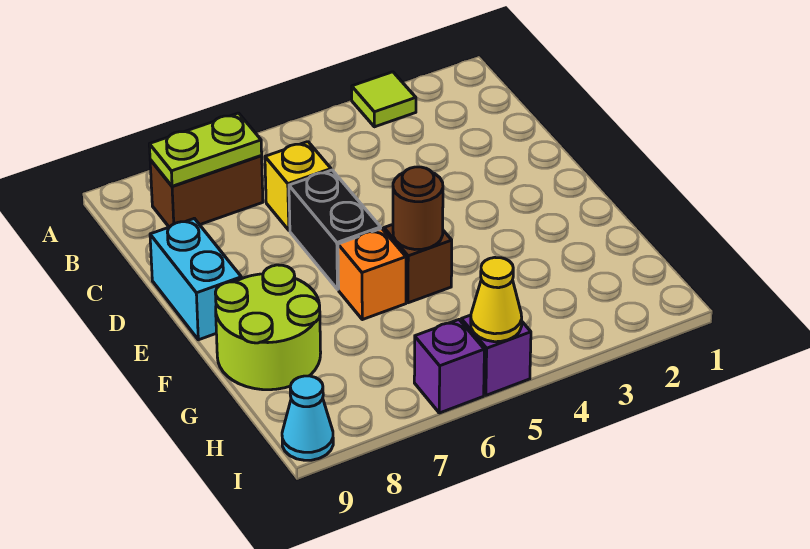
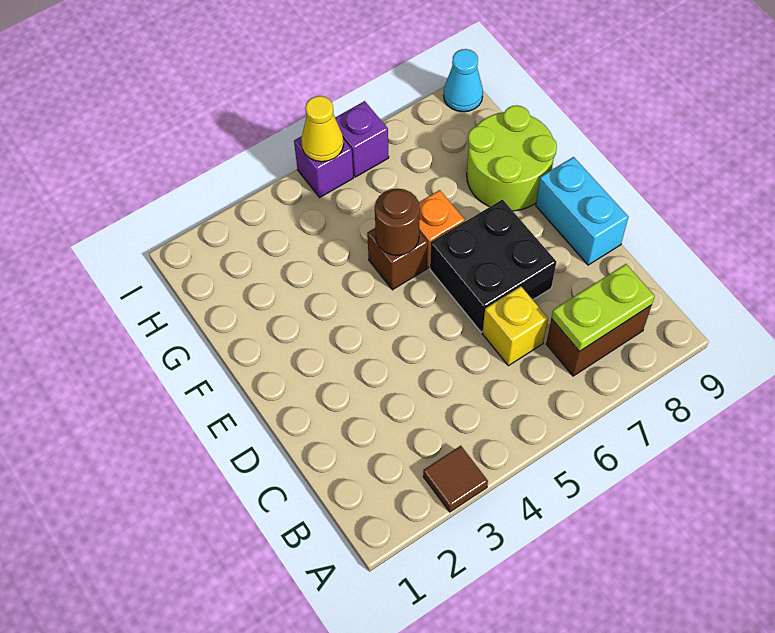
lime 1x1 tile [352,72,416,127] -> brown 1x1 tile [423,446,488,512]
black 1x2 brick [289,170,381,289] -> black 2x2 brick [430,200,556,332]

